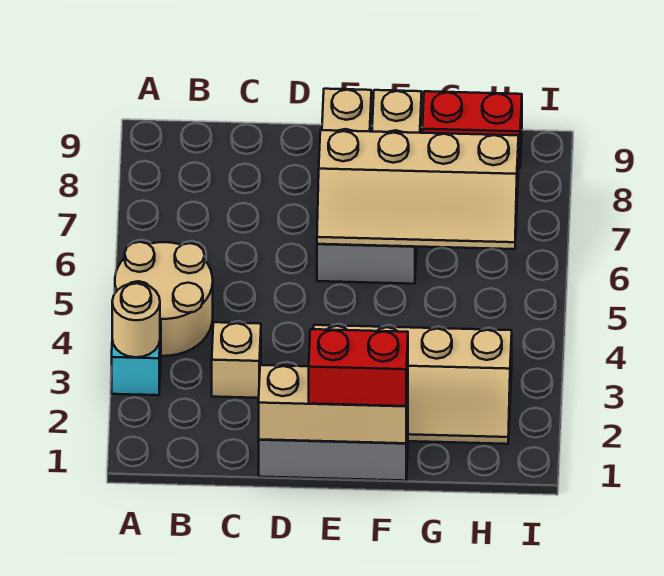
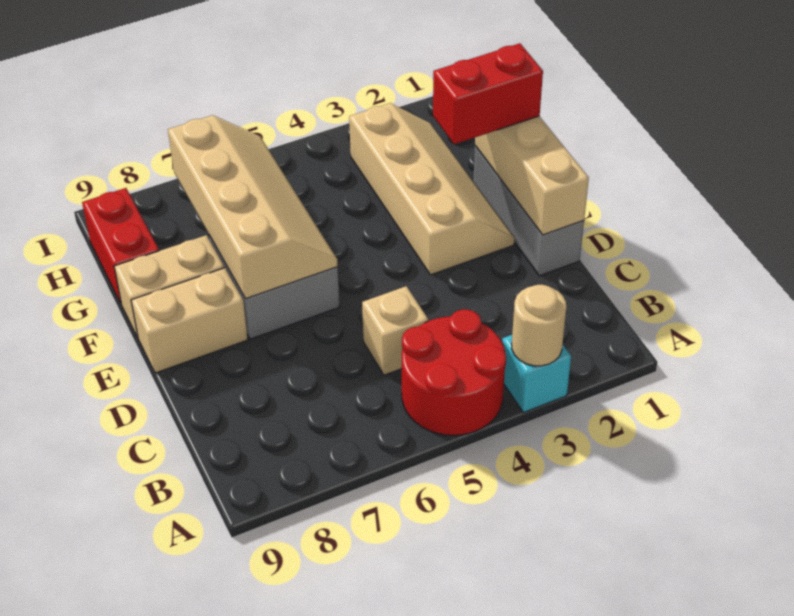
tan 2x2 round brick [115,242,213,356] -> red 2x2 round brick [402,309,506,435]
tan 1x1 brick [212,322,261,398] -> tan 1x1 brick moved to [362,286,428,375]
red 1x2 brick [309,329,408,406] -> red 1x2 brick turned to [433,43,543,144]

